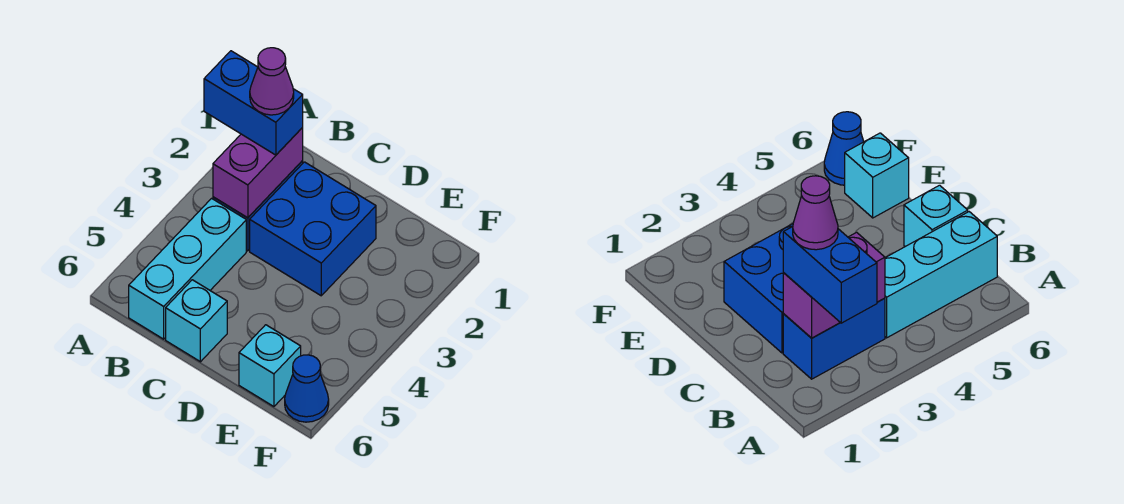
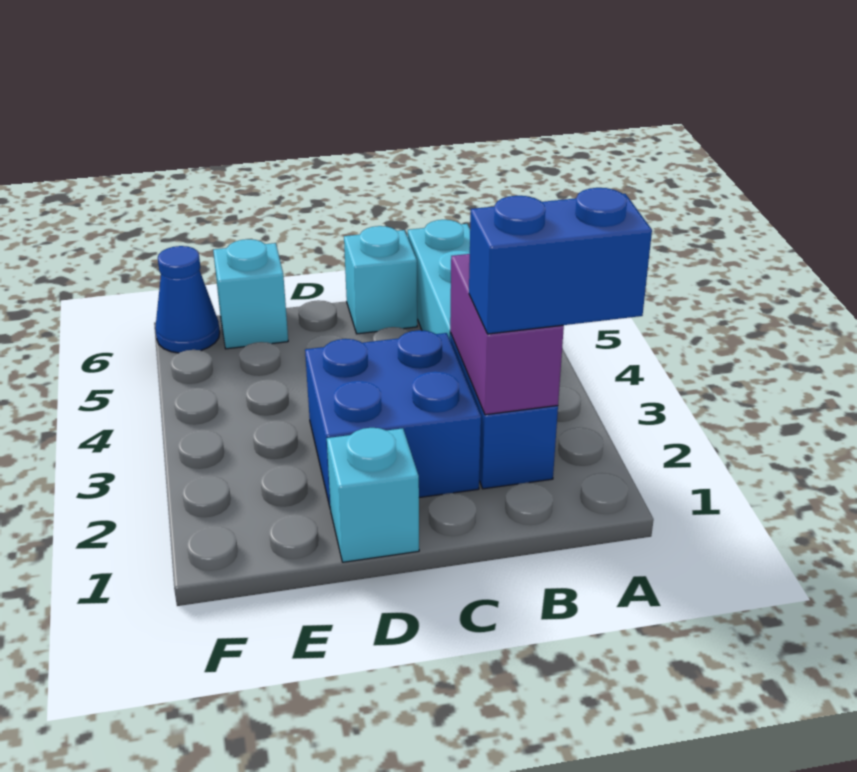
purple 1x1 cone [250,48,294,115] -> none
none -> cyan 1x1 brick [327,428,419,562]

